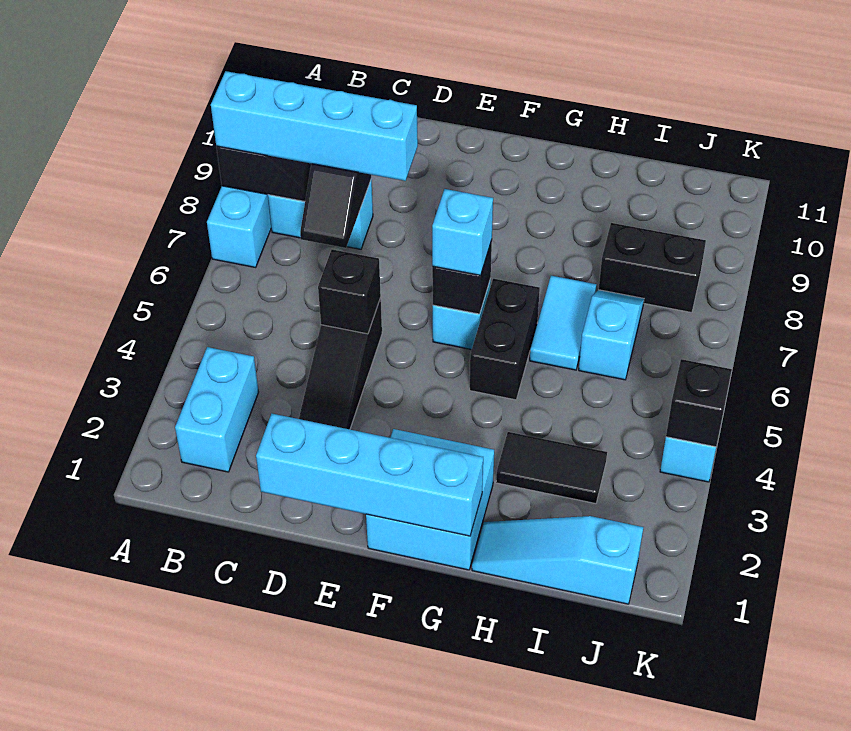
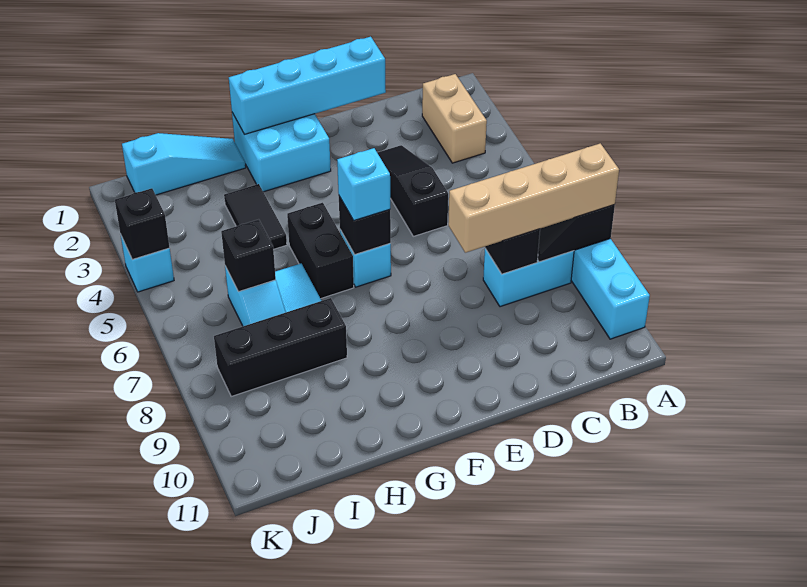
cyan 1x4 brick [211,71,418,181] -> tan 1x4 brick [448,143,619,253]
cyan 1x2 brick [175,347,259,472] -> tan 1x2 brick [422,74,487,163]
black 1x1 brick [318,249,381,334] -> black 1x1 brick moved to [221,219,276,292]
black 1x2 tile [496,432,607,504] -> black 1x2 tile turned to [224,184,287,249]
black 1x2 brick [599,223,706,313] -> black 1x3 brick [214,298,347,396]

